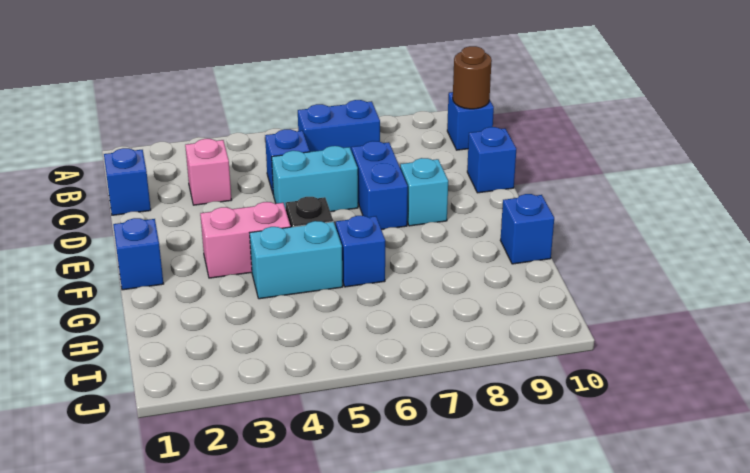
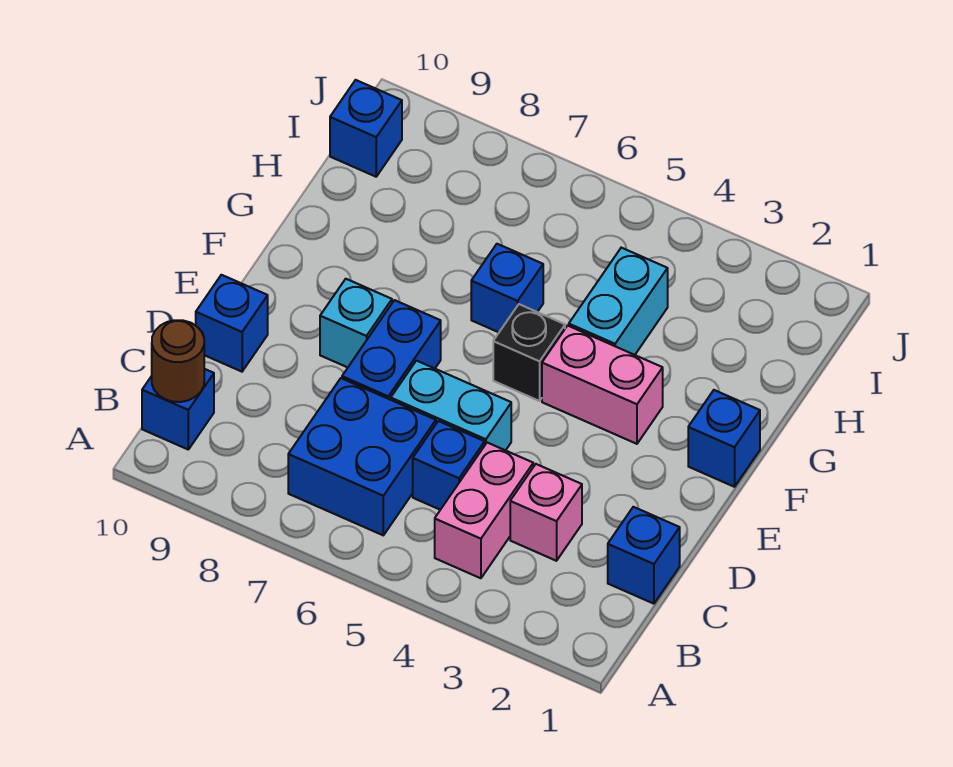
none -> pink 1x2 brick [435,443,533,578]
blue 1x2 brick [298,100,380,152] -> blue 2x2 brick [288,378,436,535]
cyan 1x2 brick [250,221,343,299] -> cyan 1x2 brick turned to [569,248,668,355]
blue 1x1 brick [500,194,554,264] -> blue 1x1 brick moved to [330,80,402,177]

